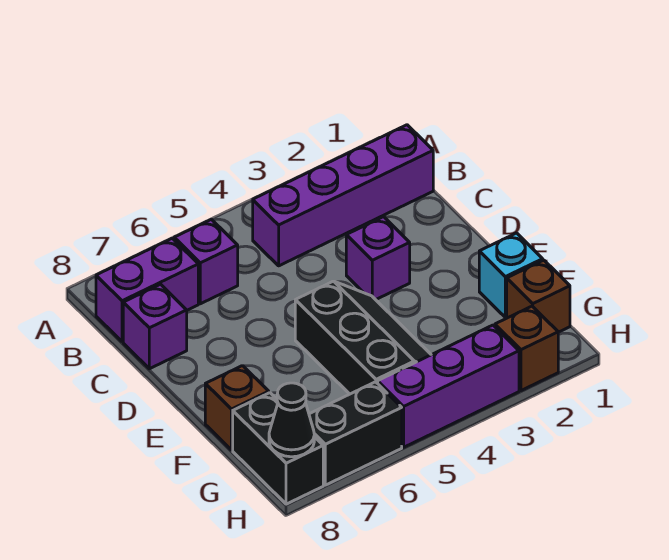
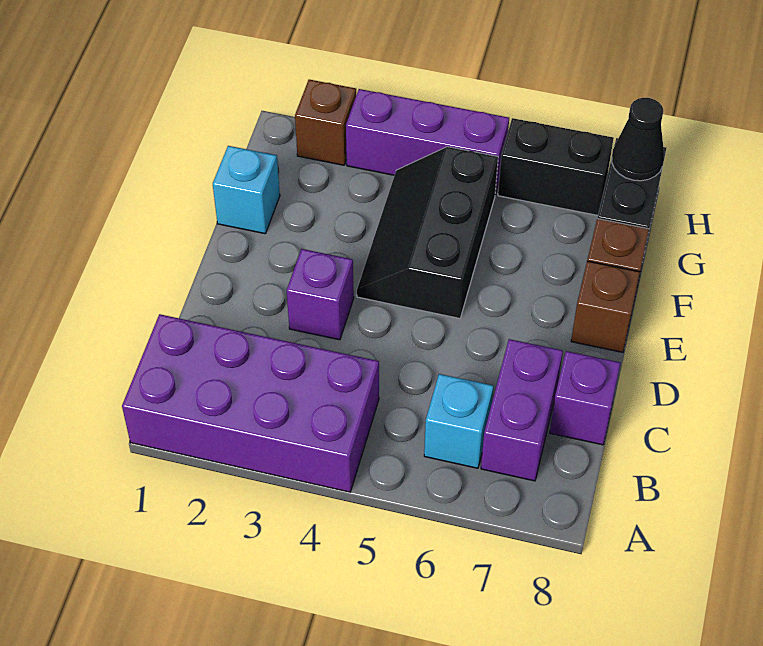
purple 1x4 brick [253,125,433,266] -> purple 2x4 brick [122,314,379,492]
purple 1x1 brick [174,219,238,304] -> cyan 1x1 brick [424,374,493,468]
purple 1x2 brick [96,238,198,342] -> purple 1x2 brick turned to [481,339,563,481]
brown 1x1 brick [507,260,570,332] -> brown 1x1 brick moved to [571,261,640,352]

